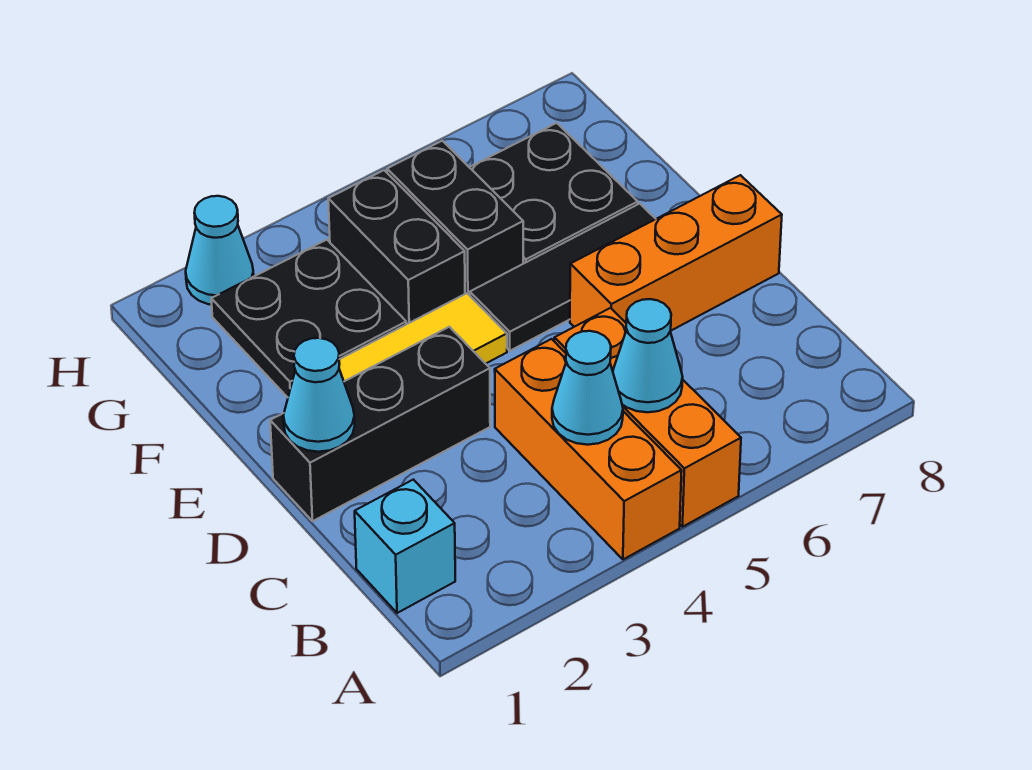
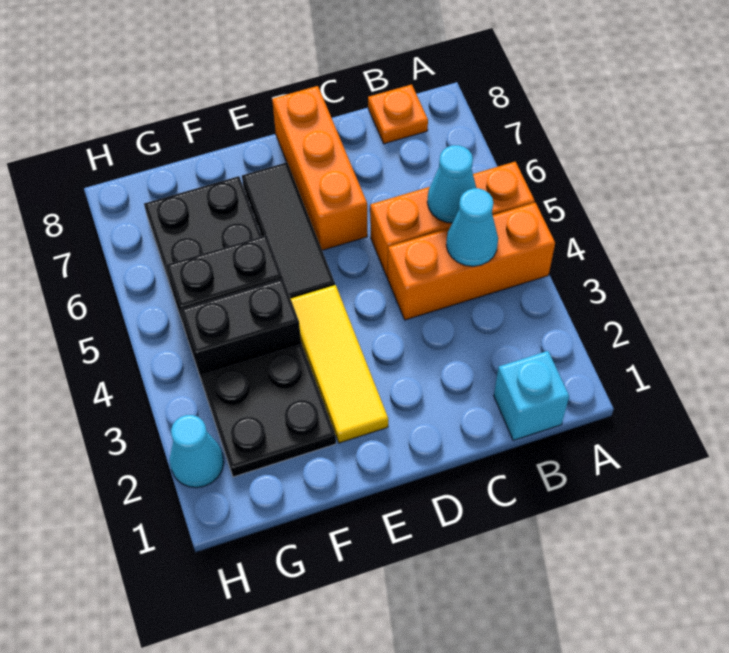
none -> orange 1x1 plate [368,85,428,144]
black 1x3 brick [270,327,490,521] -> none
cyan 1x1 cone [284,338,355,452] -> none

